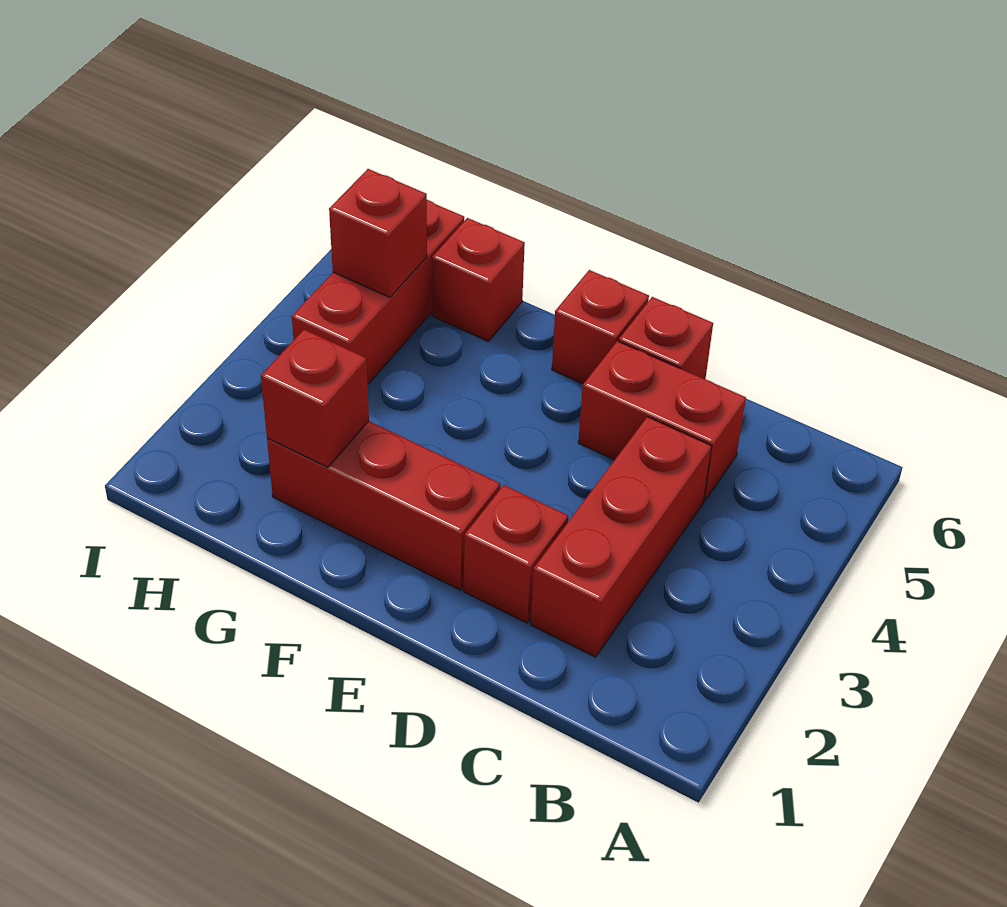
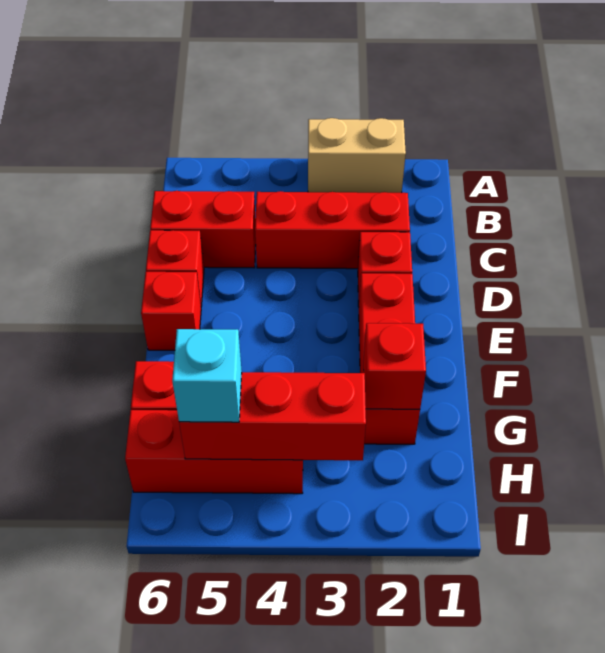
none -> tan 1x2 brick [308,118,406,193]
red 1x2 brick [578,341,746,501] -> red 1x2 brick turned to [150,191,256,268]
red 1x1 brick [329,169,427,297] -> red 1x3 brick [179,372,366,460]
none -> cyan 1x1 brick [172,329,242,422]

